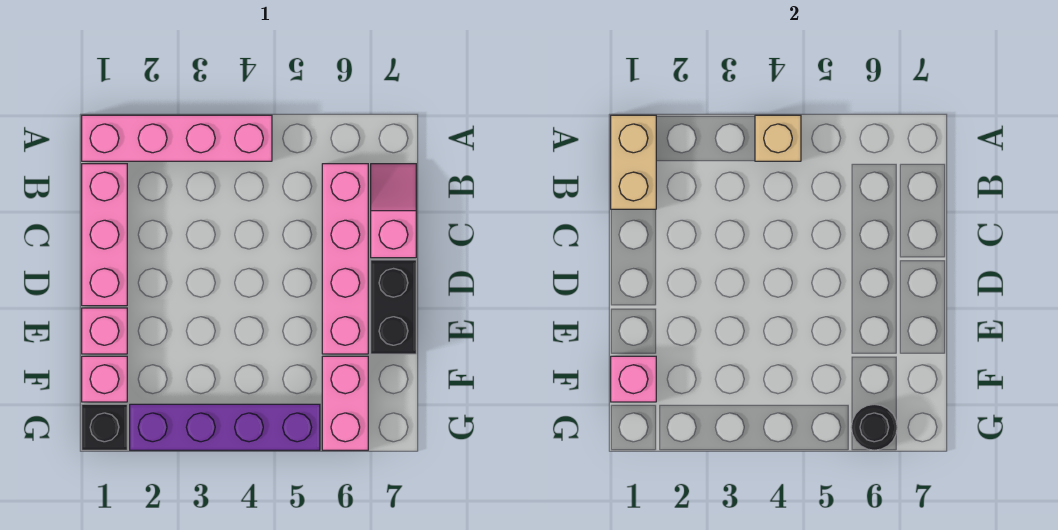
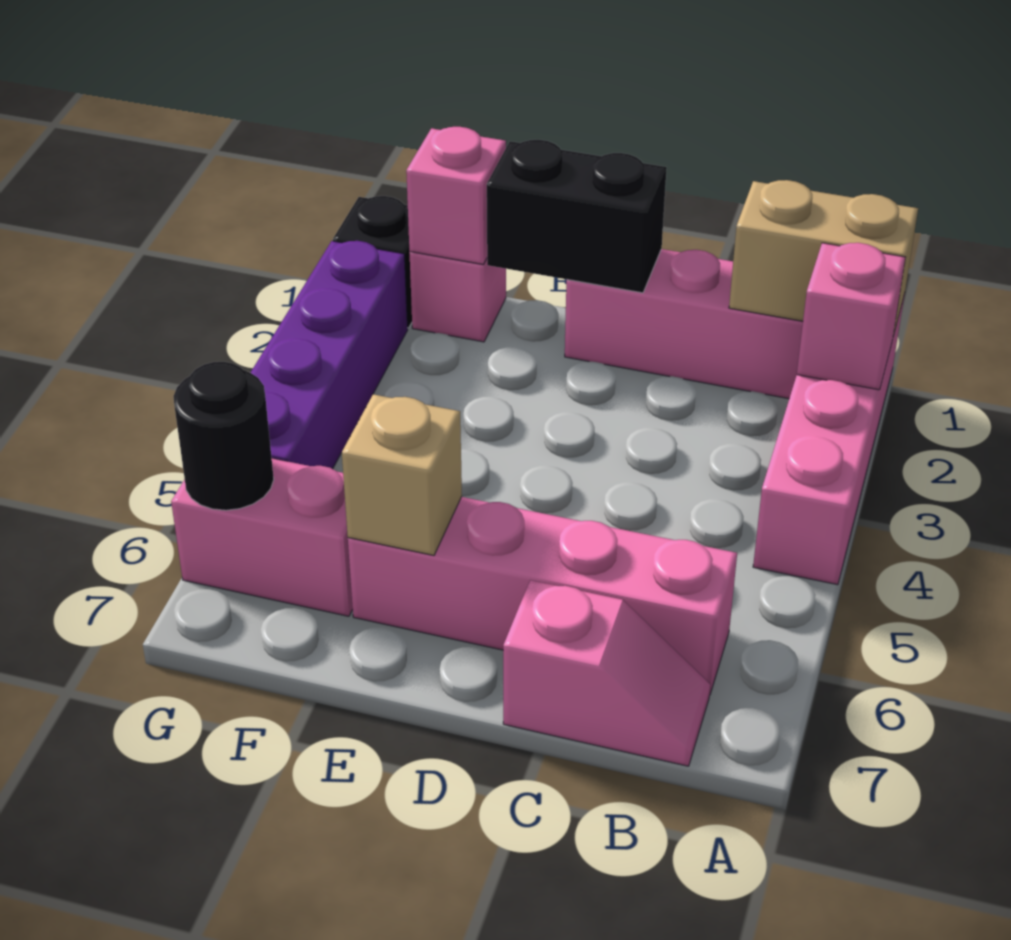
tan 1x1 brick [755,115,801,161] -> tan 1x1 brick moved to [342,394,462,555]
black 1x2 brick [371,260,416,354] -> black 1x2 brick moved to [487,140,667,293]
pink 1x1 brick [82,308,127,354] -> pink 1x1 brick moved to [797,243,906,390]

